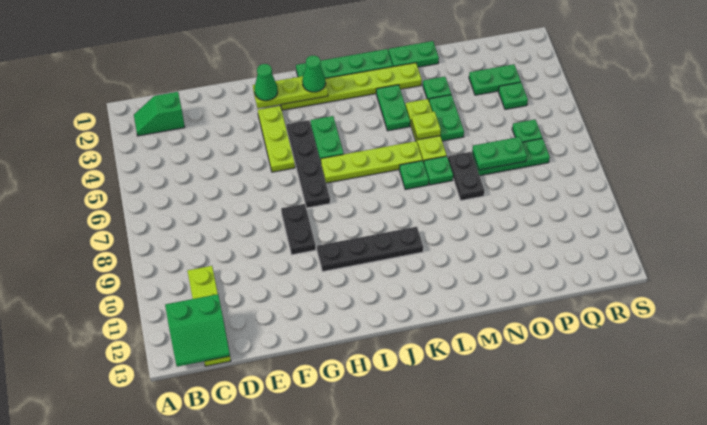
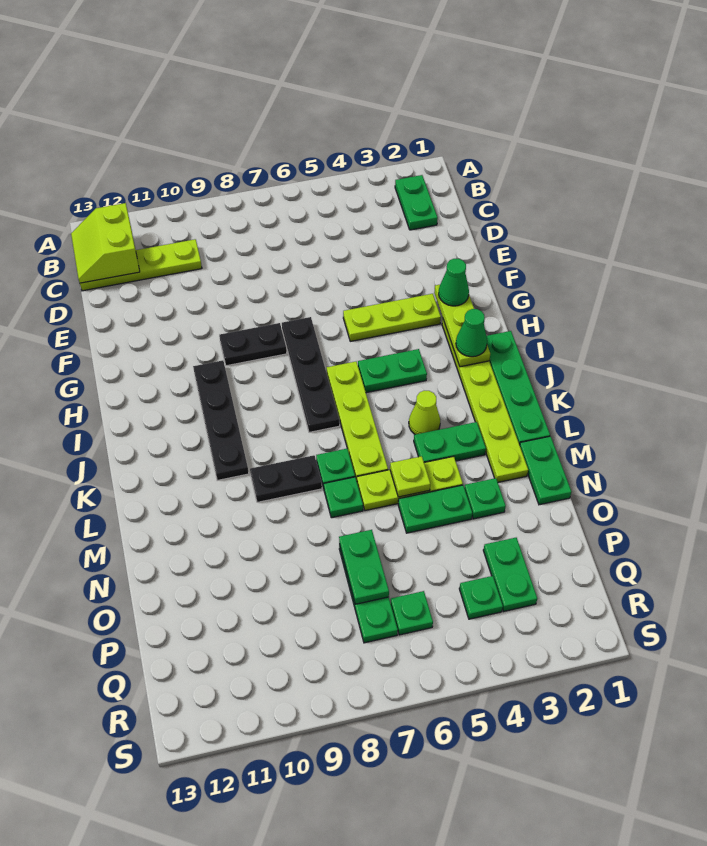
green 1x2 slope [134,92,185,136] -> green 1x2 plate [395,175,438,230]
green 2x2 slope [165,294,230,367] -> lime 2x2 slope [71,203,140,283]
black 1x4 plate [287,120,330,208] -> black 1x4 plate turned to [282,317,340,432]
none -> lime 1x1 cone [409,391,440,434]
black 1x2 plate [448,152,484,200] -> black 1x2 plate moved to [250,455,322,502]

